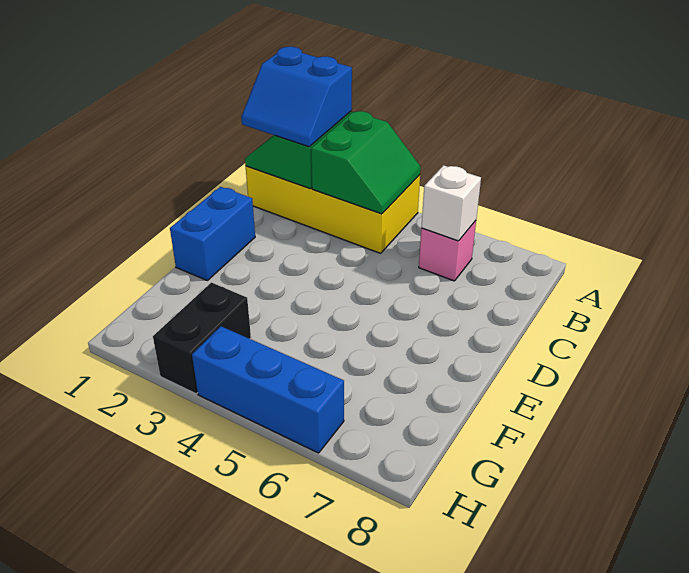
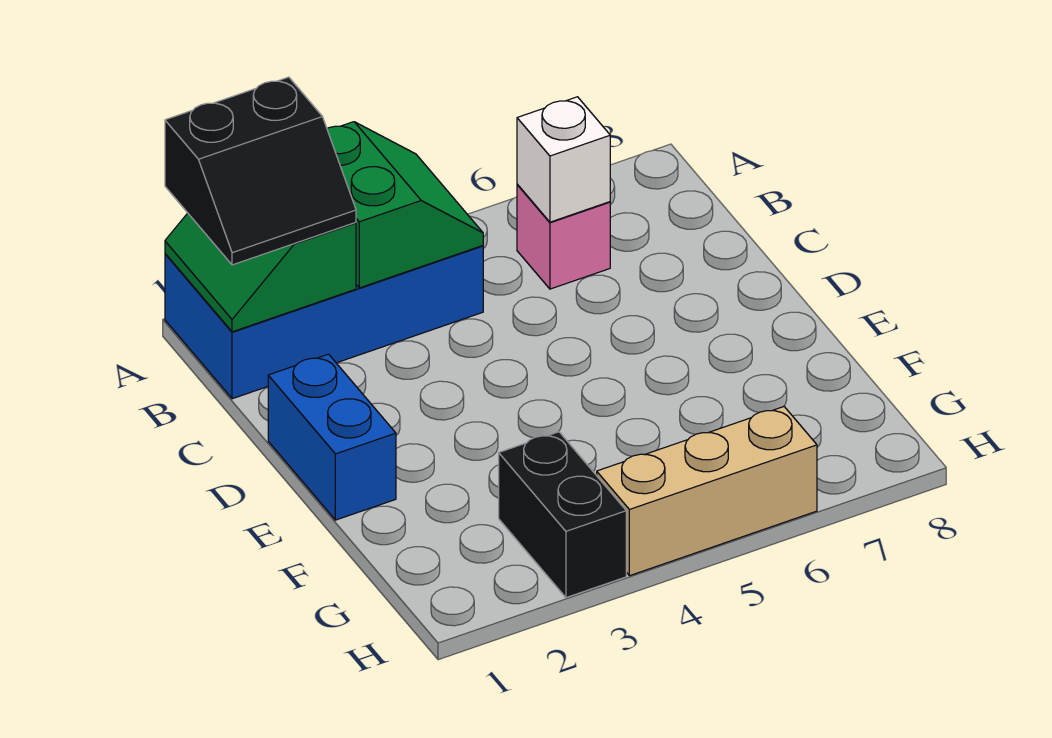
yellow 2x4 brick [246,166,420,253] -> blue 2x4 brick [165,246,483,399]
blue 2x2 slope [241,47,352,147] -> black 2x2 slope [165,77,356,265]
blue 1x3 brick [192,326,344,453] -> tan 1x3 brick [597,407,817,576]

